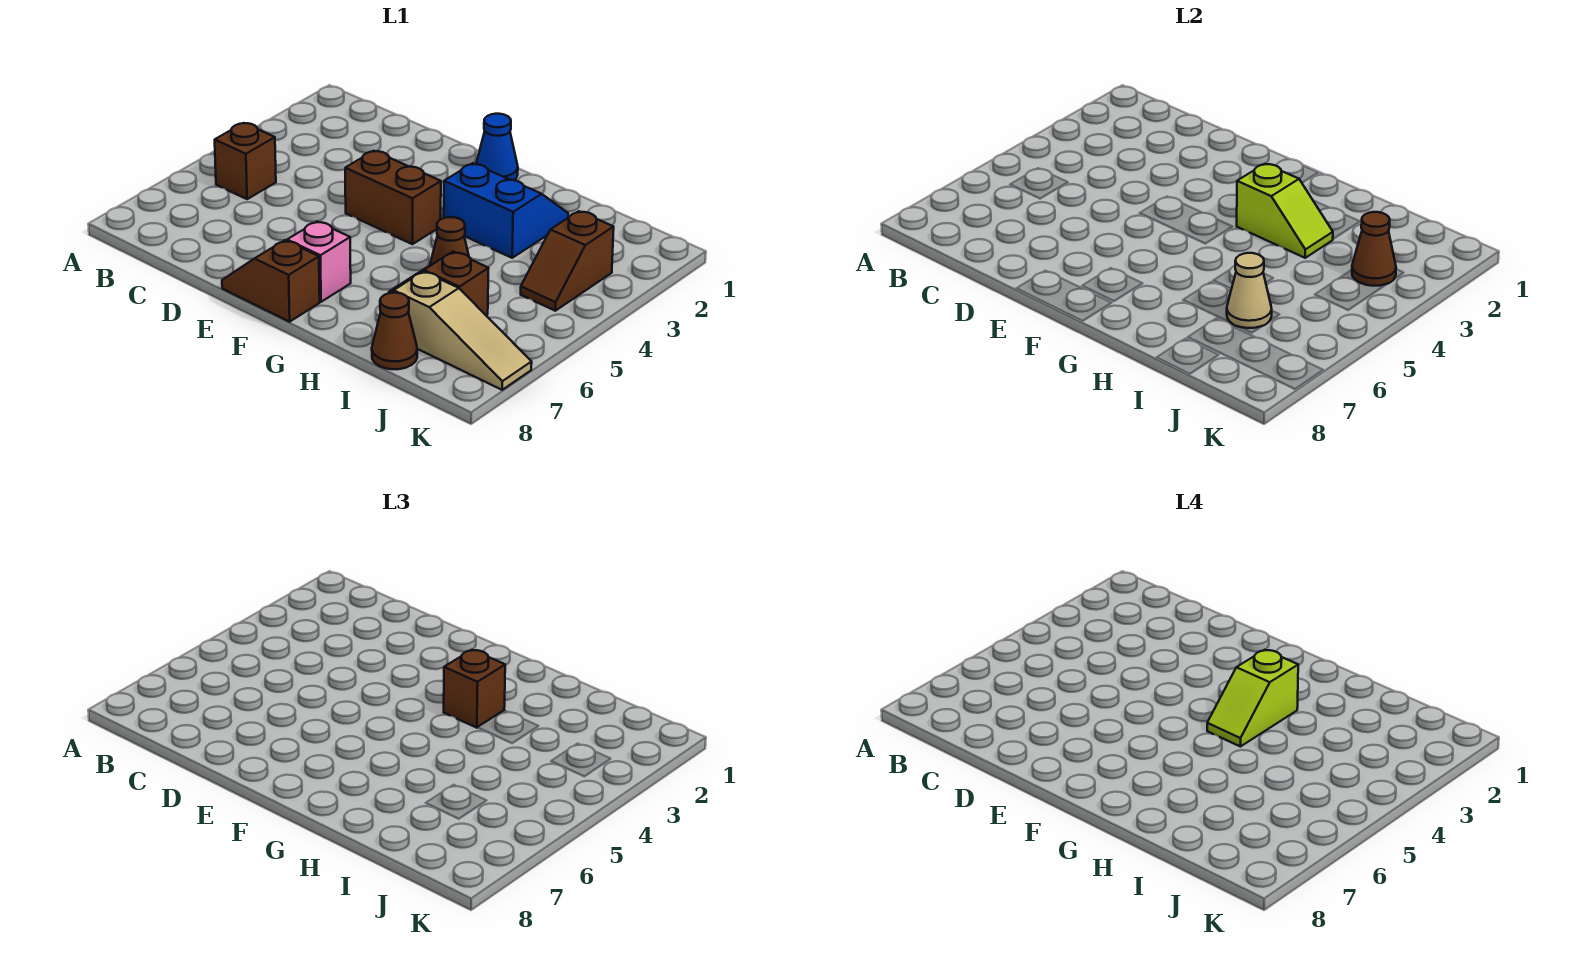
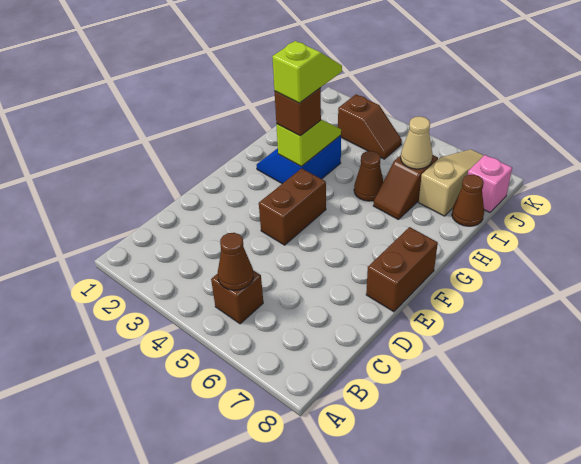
brown 1x2 slope [222,240,320,322] -> brown 1x2 brick [366,227,438,312]
blue 1x1 cone [476,114,518,180] -> none
pink 1x1 brick [287,221,351,302] -> pink 1x1 brick moved to [468,155,512,212]
lime 1x2 slope [1207,650,1298,747] -> lime 1x2 slope turned to [272,41,342,103]
brown 1x1 cone [1352,212,1396,286] -> brown 1x1 cone moved to [218,233,253,290]

